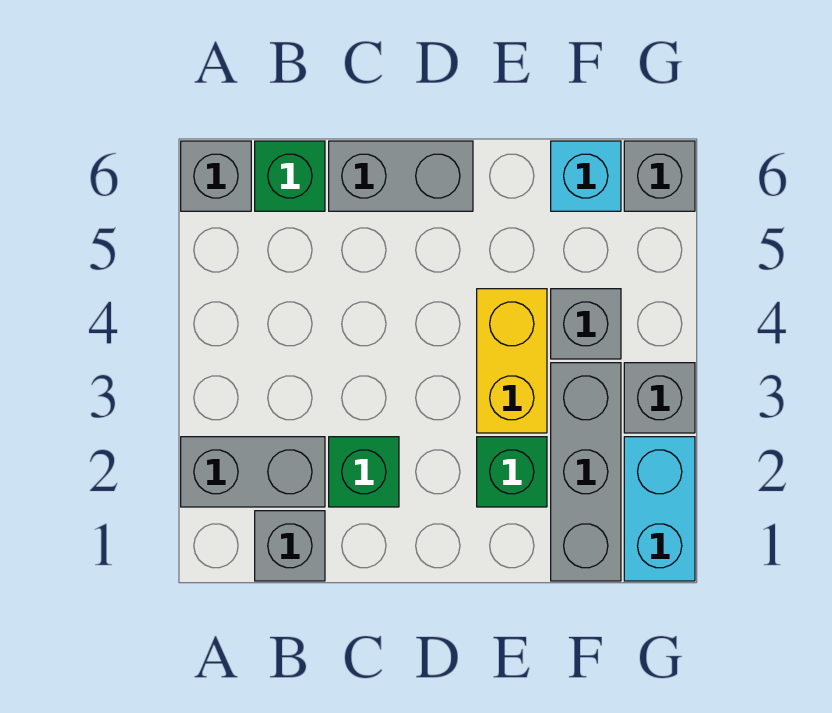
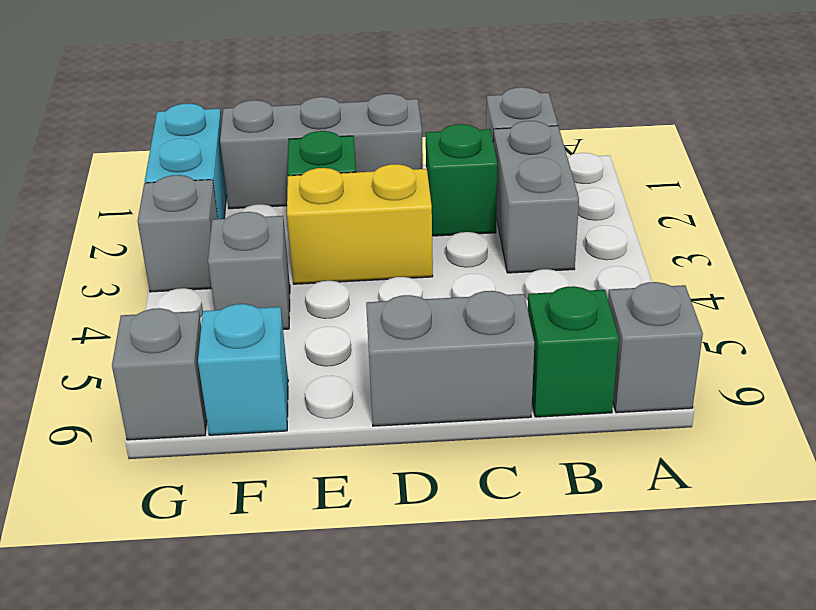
grey 1x2 brick [181,437,325,507] -> grey 1x2 brick turned to [493,121,579,273]
yellow 1x2 brick [477,289,547,433] -> yellow 1x2 brick turned to [287,164,433,284]
grey 1x3 brick [551,363,621,581] -> grey 1x3 brick turned to [220,94,423,209]

